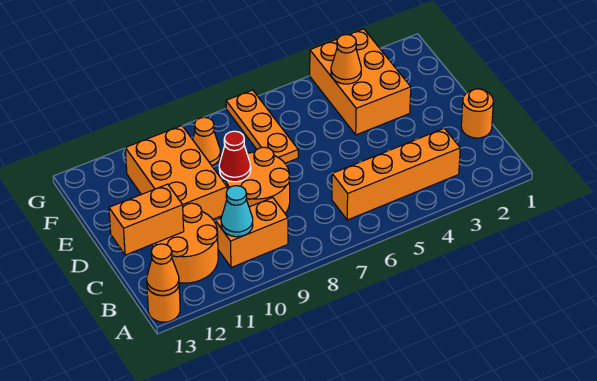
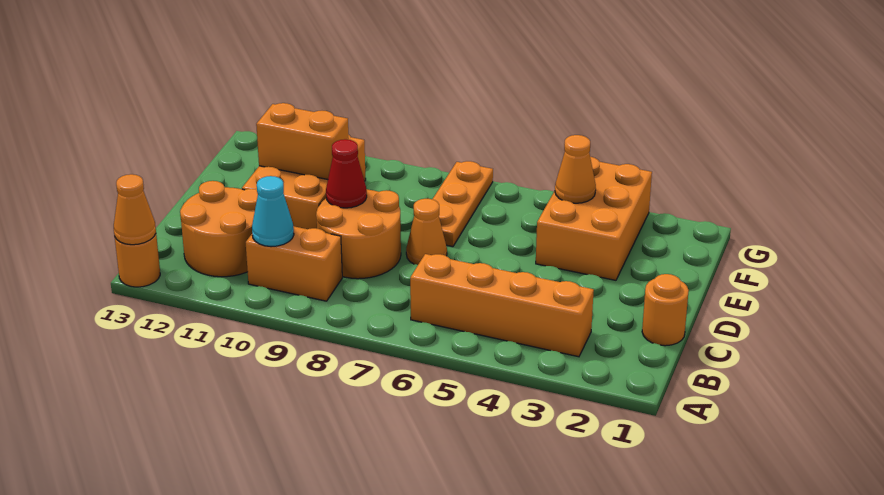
orange 1x2 brick [109,184,184,255] -> orange 1x2 brick moved to [256,103,349,179]
orange 1x1 cone [193,117,220,166] -> orange 1x1 cone moved to [406,199,447,265]

